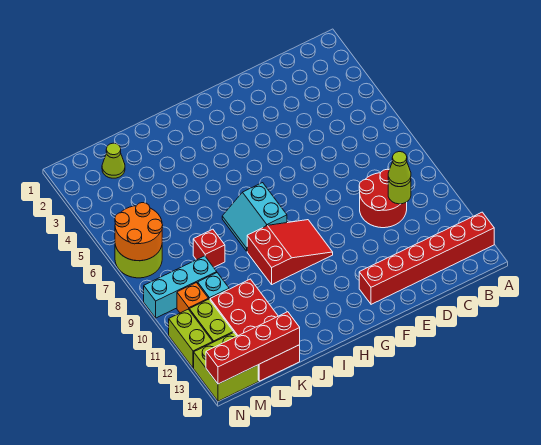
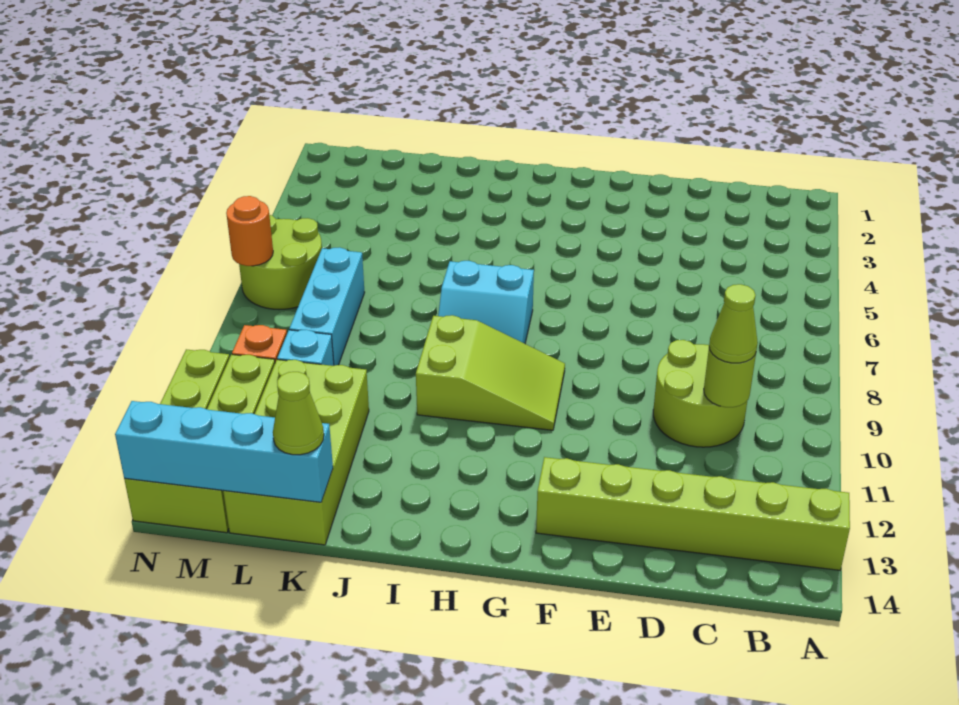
red 1x6 brick [359,212,494,304] -> lime 1x6 brick [536,457,850,570]
red 2x2 round brick [359,169,407,228] -> lime 2x2 round brick [653,340,747,447]
red 2x3 slope [247,220,333,284] -> lime 2x3 slope [416,315,565,430]
cyan 2x2 slope [222,183,287,251] -> cyan 2x2 slope turned to [438,261,534,344]
red 1x1 brick [193,229,225,267] -> none
red 2x4 brick [210,279,300,381] -> lime 2x4 brick [223,360,369,545]
red 1x4 brick [206,312,300,384] -> cyan 1x4 brick [115,401,333,502]
lime 1x1 cone [102,143,125,178] -> lime 1x1 cone moved to [273,372,324,455]
cyan 1x3 brick [144,256,217,318] -> cyan 1x3 brick turned to [289,247,365,365]
orange 2x2 round brick [115,203,163,261] -> orange 1x1 round brick [226,196,273,266]

